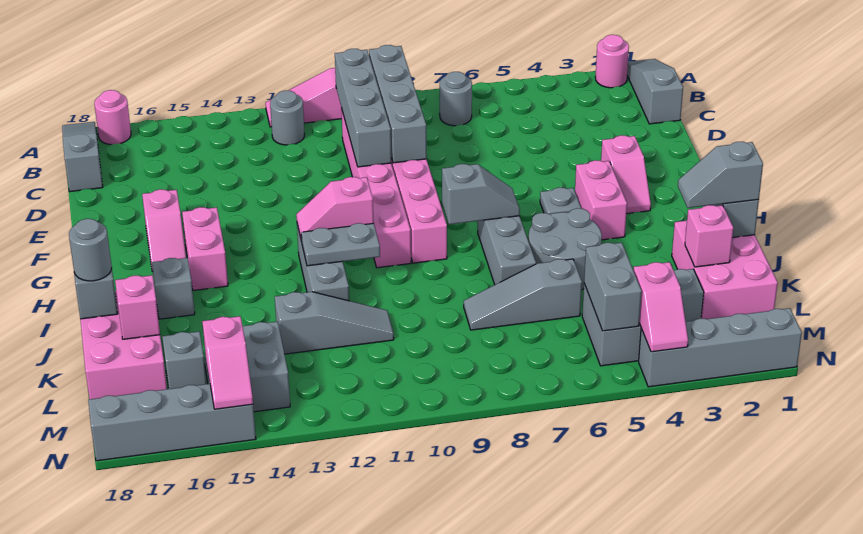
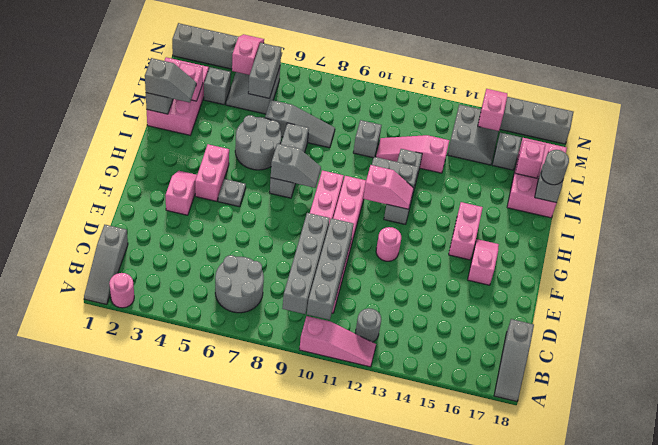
pink 1x1 round brick [94,90,131,145] -> pink 1x1 round brick moved to [376,227,401,261]
grey 1x1 round brick [440,72,472,126] -> grey 2x2 round brick [215,255,264,313]
grey 1x2 slope [442,164,520,224] -> grey 1x2 slope turned to [271,144,321,188]
grey 1x1 brick [152,258,195,319] -> grey 1x1 brick moved to [353,120,382,158]
grey 1x3 slope [275,292,394,354] -> pink 1x3 slope [376,135,449,173]

